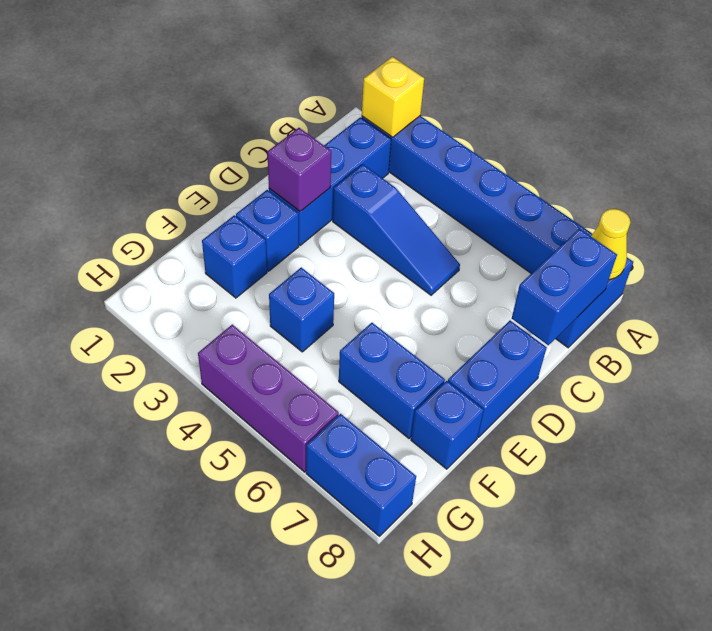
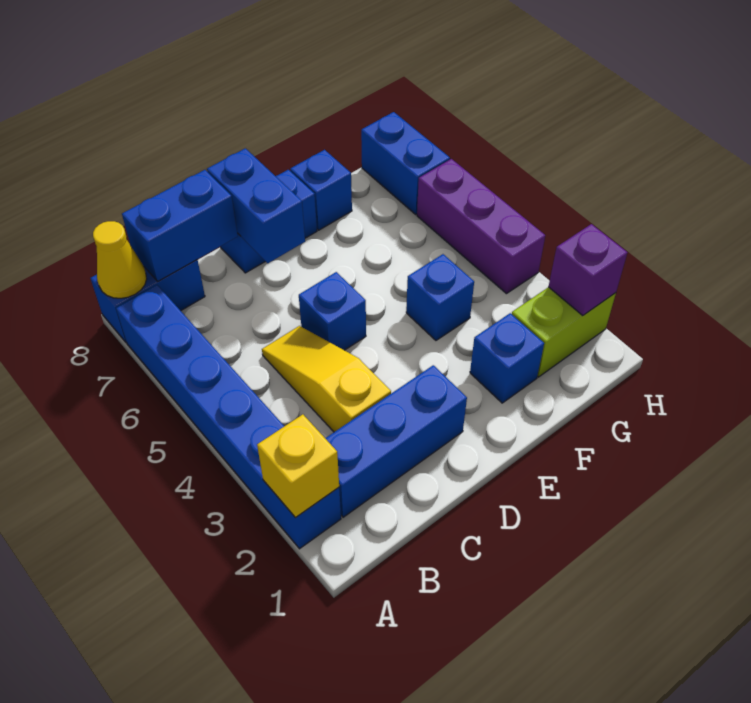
blue 1x3 slope [333,165,460,295] -> yellow 1x3 slope [262,326,391,432]
purple 1x1 brick [267,128,331,211] -> purple 1x1 brick moved to [549,224,627,316]
blue 1x1 brick [236,190,299,271] -> blue 1x1 brick moved to [299,272,366,350]
blue 1x2 brick [339,323,445,438] -> blue 1x2 brick moved to [207,148,305,263]
none -> lime 1x2 brick [512,287,616,377]

